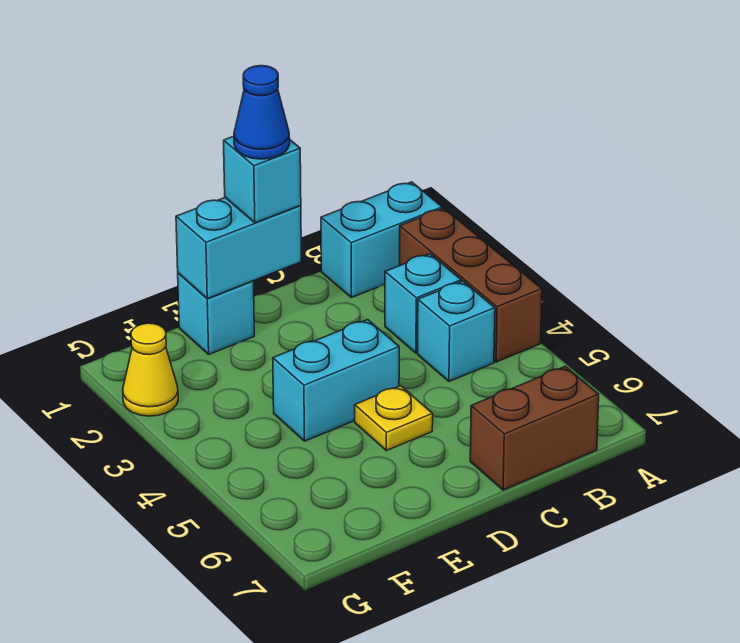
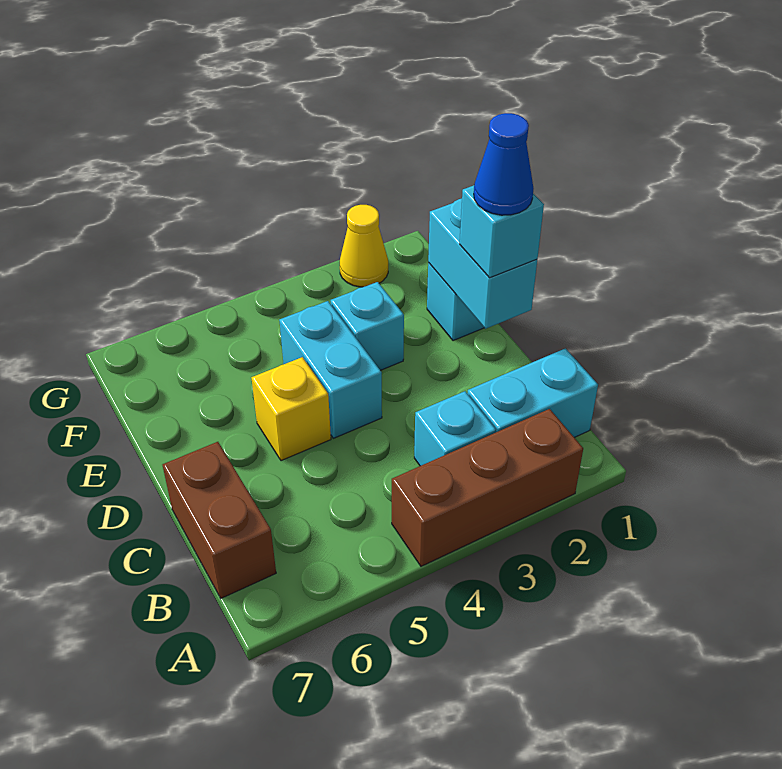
cyan 1x2 brick [321,182,442,298] -> cyan 1x2 brick turned to [467,348,598,437]
cyan 1x1 brick [418,281,495,381] -> cyan 1x1 brick moved to [331,282,404,370]
yellow 1x1 plate [355,386,433,451] -> yellow 1x1 brick [252,357,331,461]

